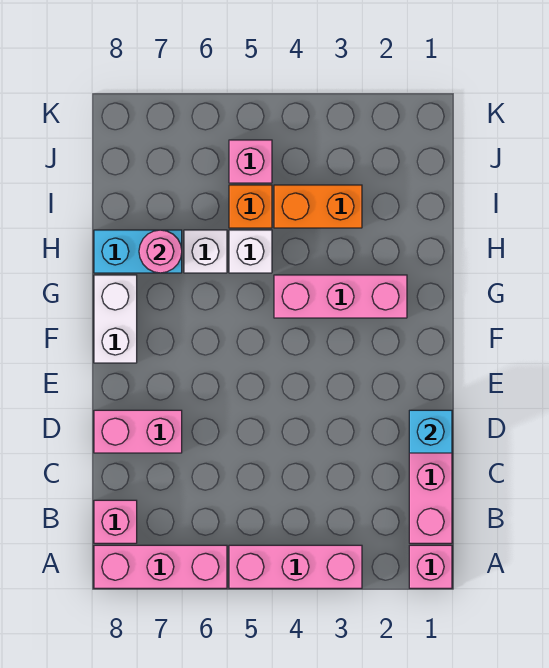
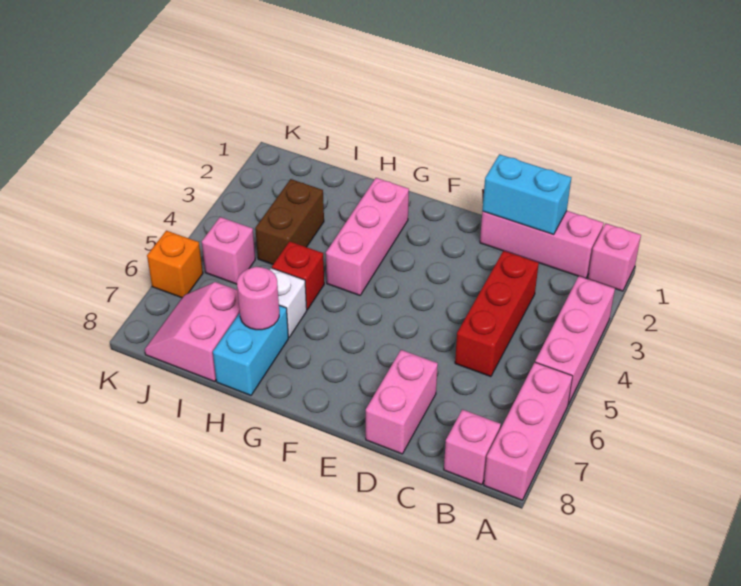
none -> red 1x3 brick [455,251,539,377]
cyan 1x1 brick [409,410,452,453] -> cyan 1x2 brick [482,154,571,235]
white 1x2 brick [94,275,137,363] -> none
white 1x1 brick [229,230,272,273] -> red 1x1 brick [272,241,324,310]
orange 1x2 brick [274,185,362,228] -> brown 1x2 brick [255,179,324,264]
orange 1x1 brick [229,185,272,228] -> orange 1x1 brick moved to [147,231,203,298]
none -> pink 2x2 slope [145,282,240,382]

